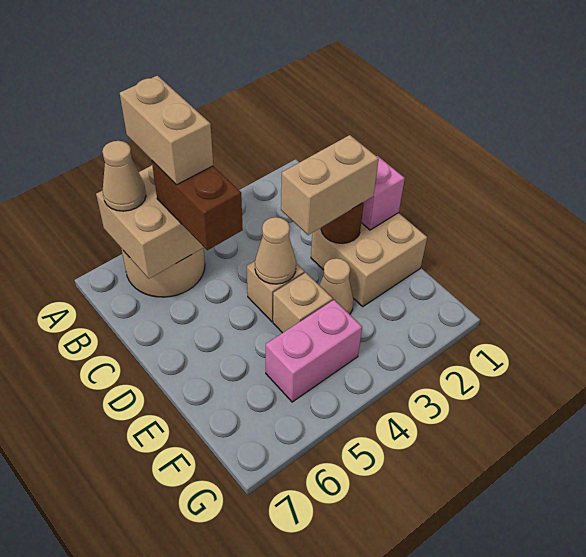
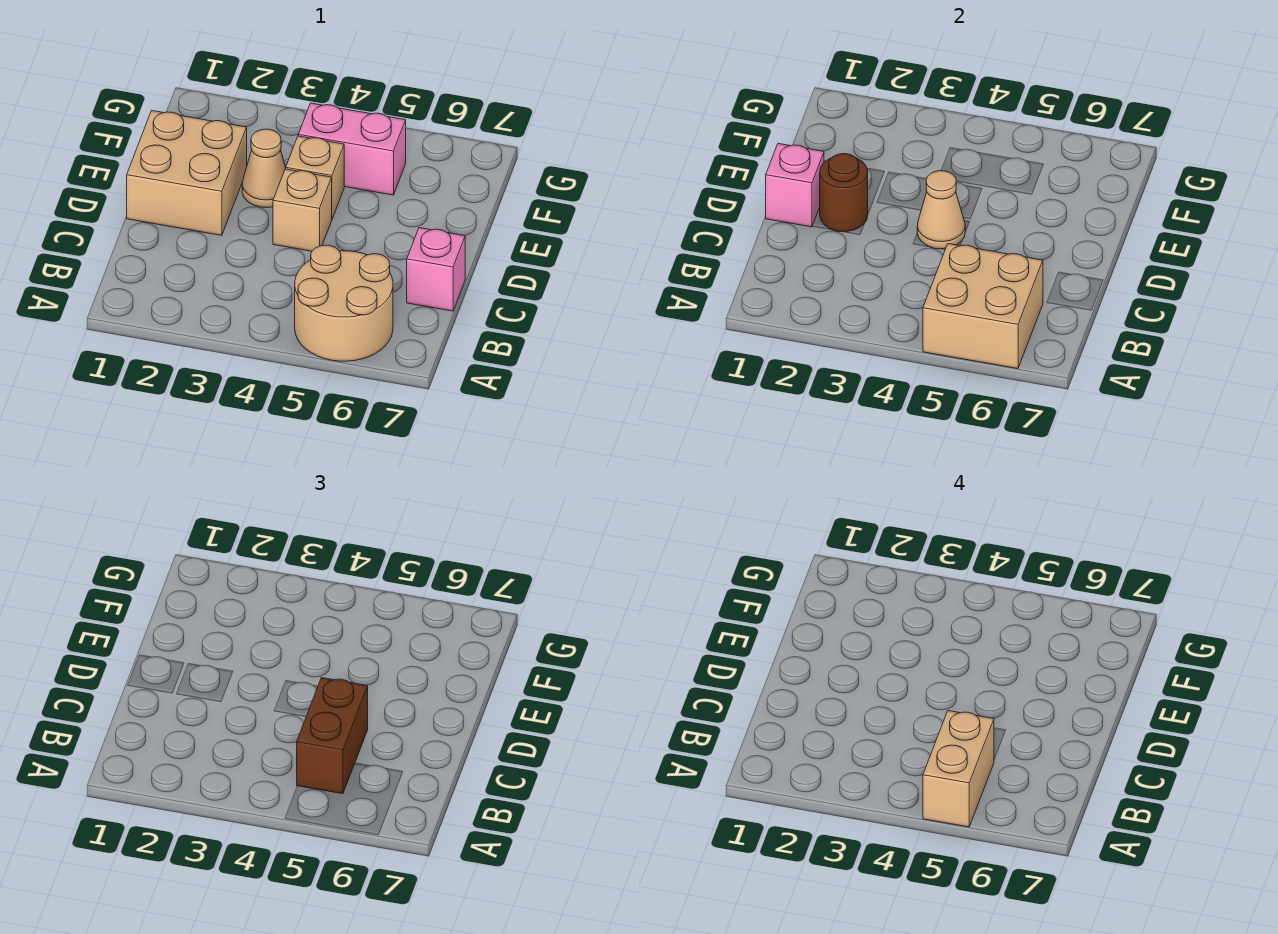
tan 1x1 cone [102,141,146,211] -> none
none -> pink 1x1 brick [407,228,465,311]
tan 1x2 brick [281,135,379,235] -> none

